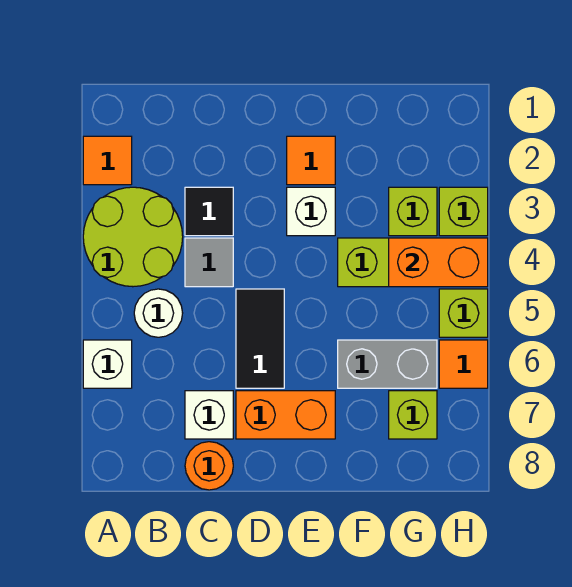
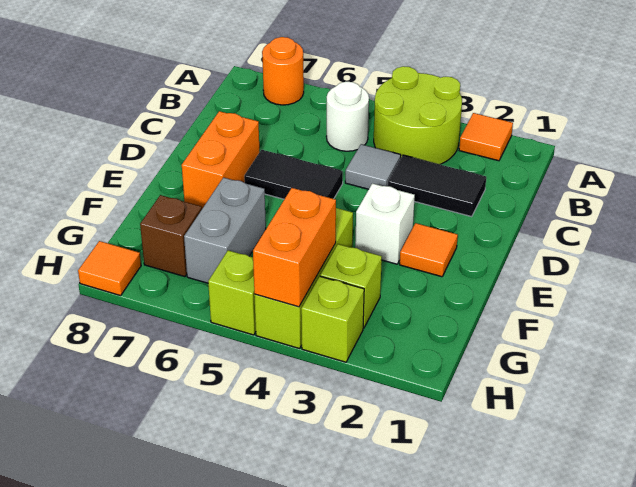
white 1x1 brick [83,340,132,388] -> none
black 1x1 tile [185,187,233,236] -> black 1x2 tile [388,155,486,217]
white 1x1 brick [185,391,233,439] -> none
orange 1x1 round brick [185,442,233,490] -> orange 1x1 round brick moved to [262,37,304,105]
lime 1x1 brick [389,391,437,439] -> brown 1x1 brick [140,195,202,277]
orange 1x1 tile [439,340,488,388] -> orange 1x1 tile moved to [78,241,141,296]

